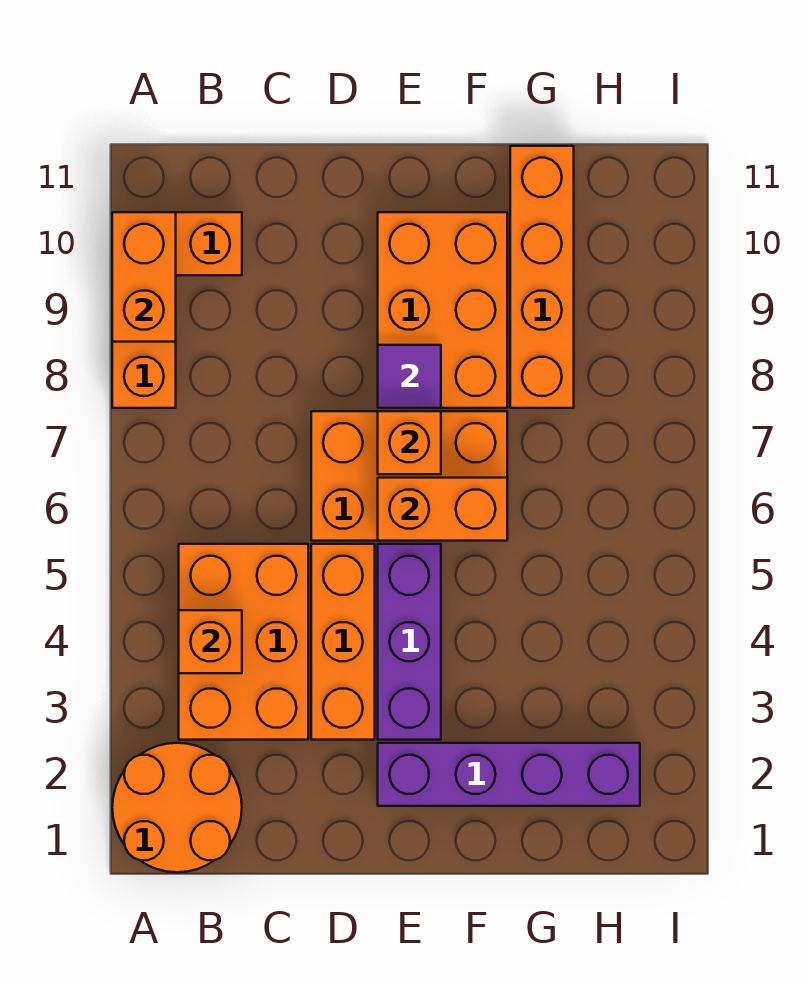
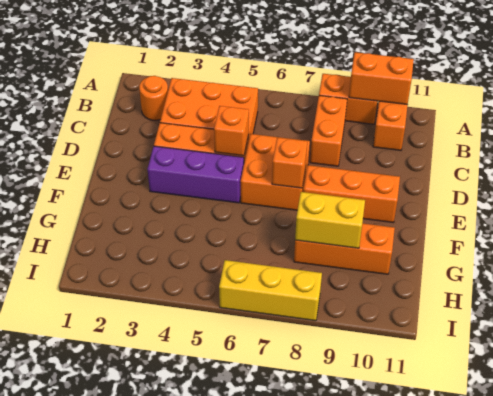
orange 2x2 round brick [112,743,242,872] -> orange 1x1 round brick [139,76,168,120]
orange 1x1 brick [179,610,242,673] -> orange 1x1 brick moved to [214,106,249,156]
orange 2x3 brick [311,411,507,541] -> orange 2x2 brick [241,134,310,210]
purple 1x4 brick [378,743,640,806] -> none
orange 1x2 brick [378,478,507,541] -> orange 1x2 brick moved to [310,95,347,166]
orange 2x3 brick [378,212,507,408] -> orange 1x3 brick [303,165,400,223]
purple 1x1 tile [378,345,441,408] -> none
orange 1x4 brick [510,146,574,408] -> orange 1x3 brick [294,223,395,274]
none -> yellow 1x2 brick [295,192,365,248]
none -> yellow 1x3 brick [219,260,322,321]

